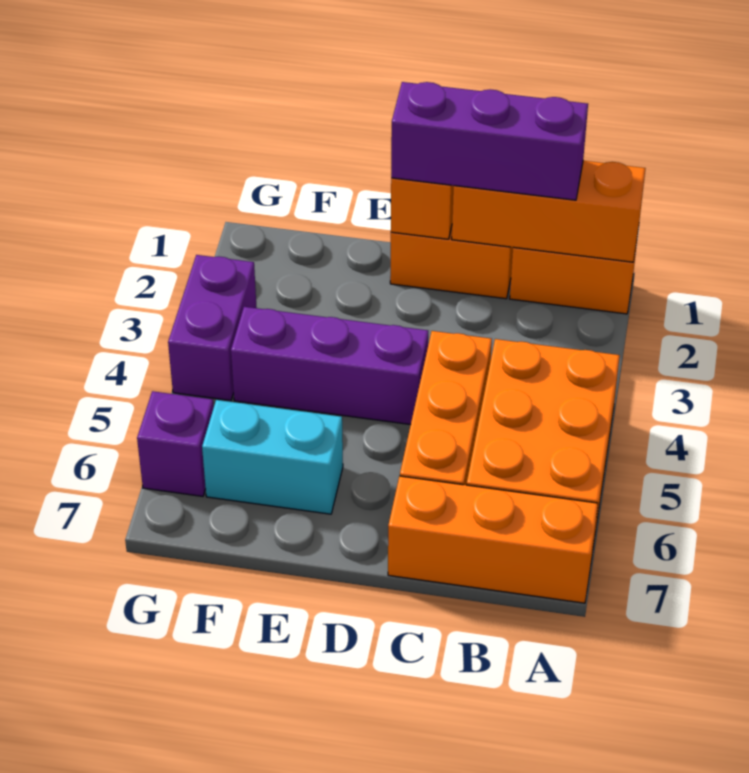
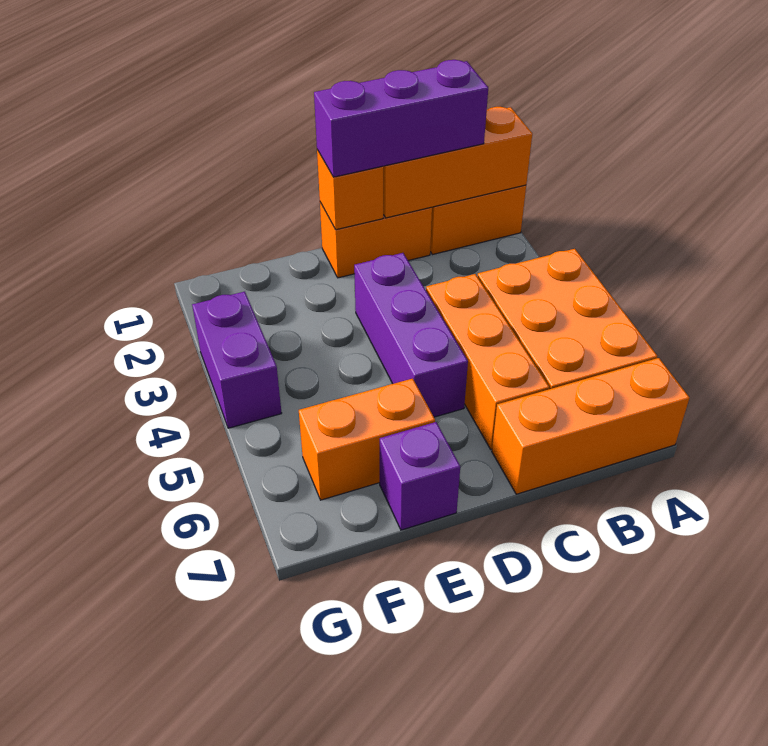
purple 1x3 brick [231,307,428,425] -> purple 1x3 brick turned to [354,253,468,417]
cyan 1x2 brick [202,400,343,514] -> orange 1x2 brick [299,378,435,500]
purple 1x1 brick [137,391,214,496] -> purple 1x1 brick moved to [380,422,460,530]

